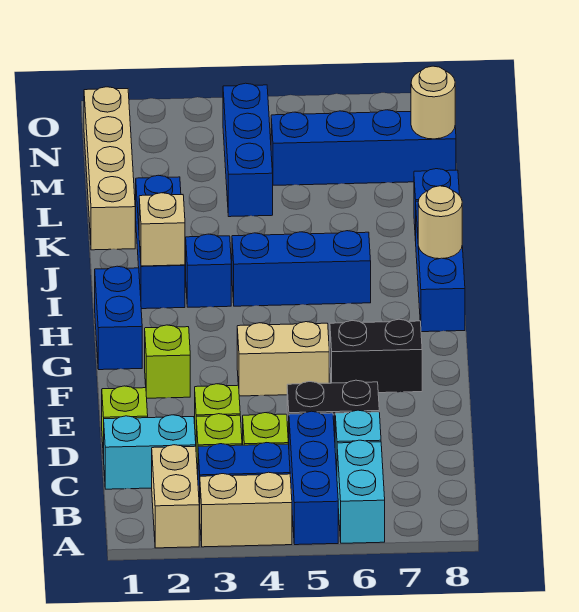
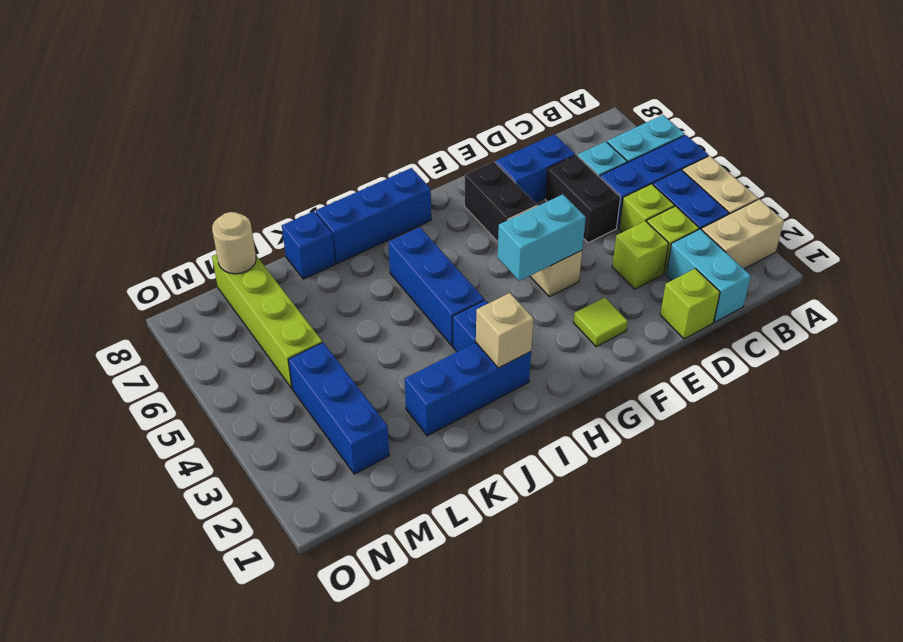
lime 1x1 brick [145,325,190,398] -> lime 1x1 tile [574,297,628,347]
none -> cyan 1x2 brick [497,194,586,281]
blue 1x2 brick [95,266,142,370] -> blue 1x2 brick moved to [496,134,575,203]
tan 1x1 round brick [418,186,462,259] -> none
tan 1x4 brick [84,87,135,250] -> none
blue 1x3 brick [223,83,273,217] -> blue 1x3 brick turned to [288,342,389,474]
blue 1x4 brick [271,110,456,185] -> lime 1x4 brick [212,254,322,388]

